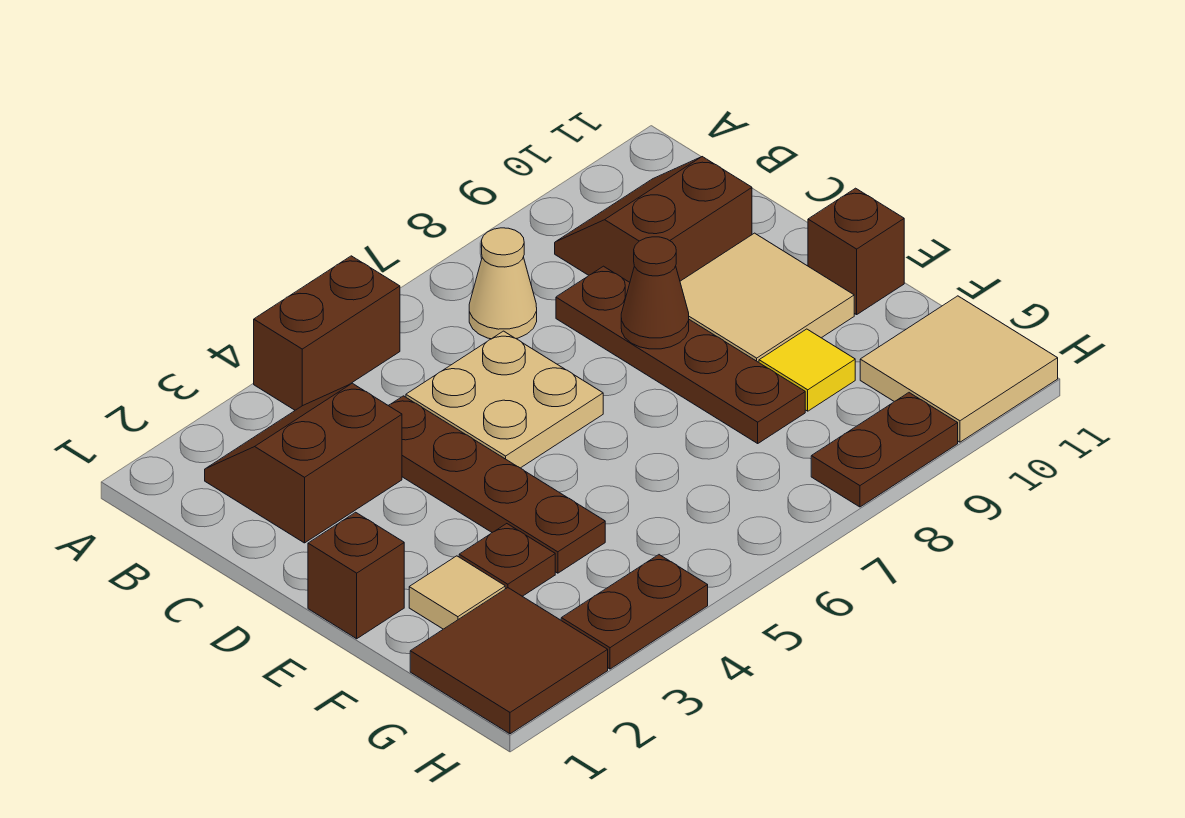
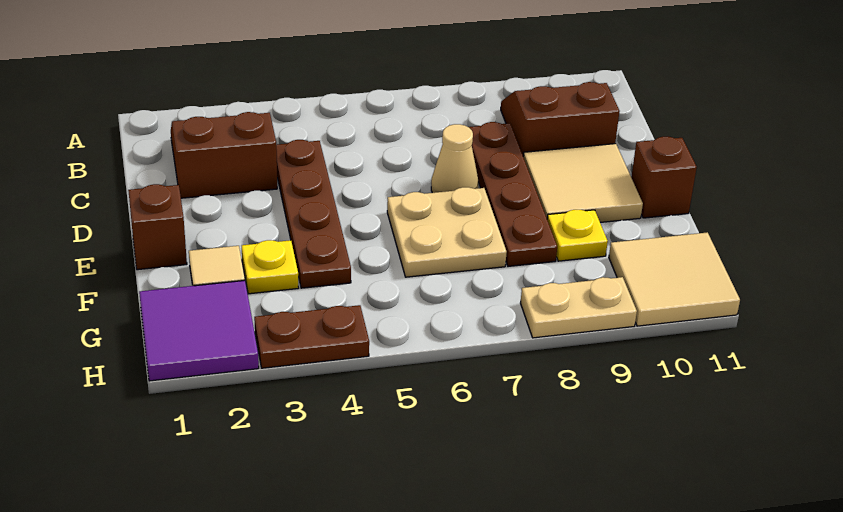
brown 1x2 brick [254,256,400,410] -> none
tan 1x1 cone [469,228,537,339] -> tan 1x1 cone moved to [431,124,479,193]
tan 2x2 plate [406,331,603,468] -> tan 2x2 plate moved to [387,187,507,277]
brown 1x1 cone [621,237,689,349] -> none
brown 1x1 plate [459,524,555,596] -> yellow 1x1 plate [242,240,299,294]
yellow 1x1 tile [759,329,855,411] -> yellow 1x1 plate [547,210,608,261]
brown 2x2 tile [410,588,608,734] -> purple 2x2 tile [139,280,259,381]
brown 1x2 plate [811,393,958,507] -> tan 1x2 plate [521,277,637,338]

